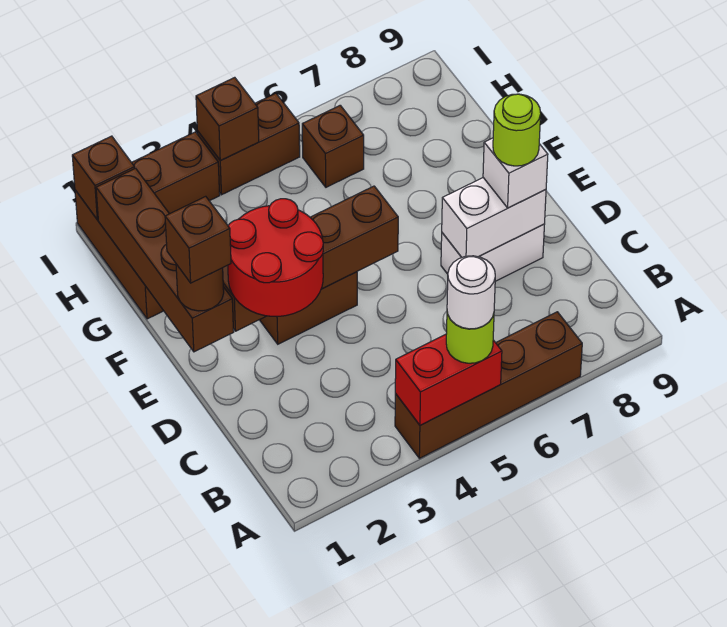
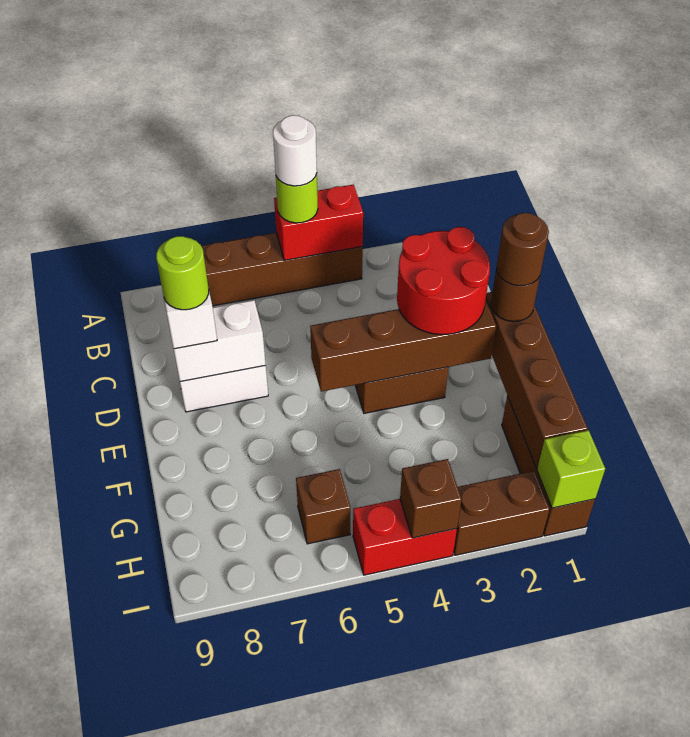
brown 1x1 brick [165,196,231,283] -> brown 1x1 round brick [496,213,549,286]
brown 1x1 brick [72,136,135,220] -> lime 1x1 brick [537,430,605,508]
brown 1x2 brick [198,93,300,195] -> red 1x2 brick [353,499,457,575]

